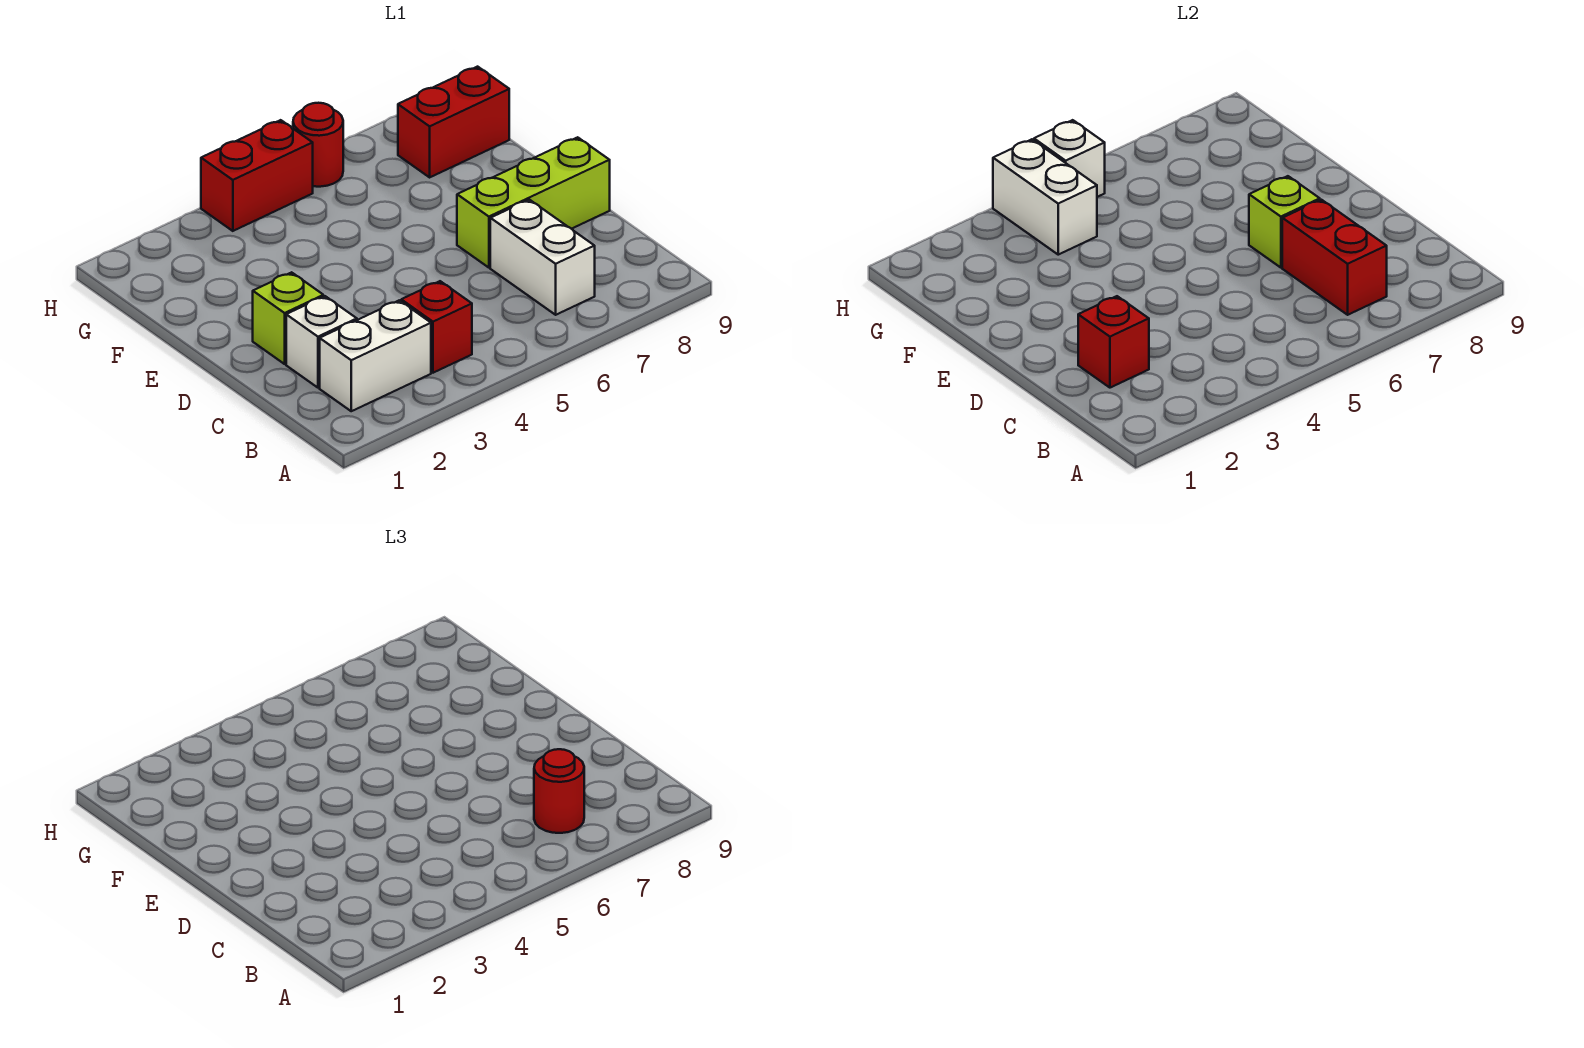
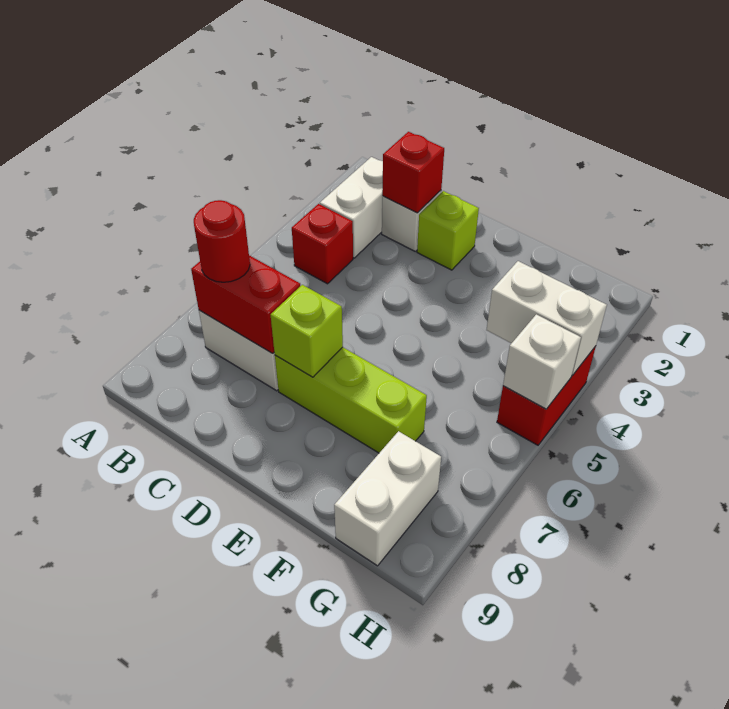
lime 1x3 brick [457,137,610,268] -> lime 1x3 brick turned to [275,347,427,453]
red 1x2 brick [398,67,509,177] -> white 1x2 brick [334,431,441,566]
red 1x1 round brick [293,103,343,187] -> none

